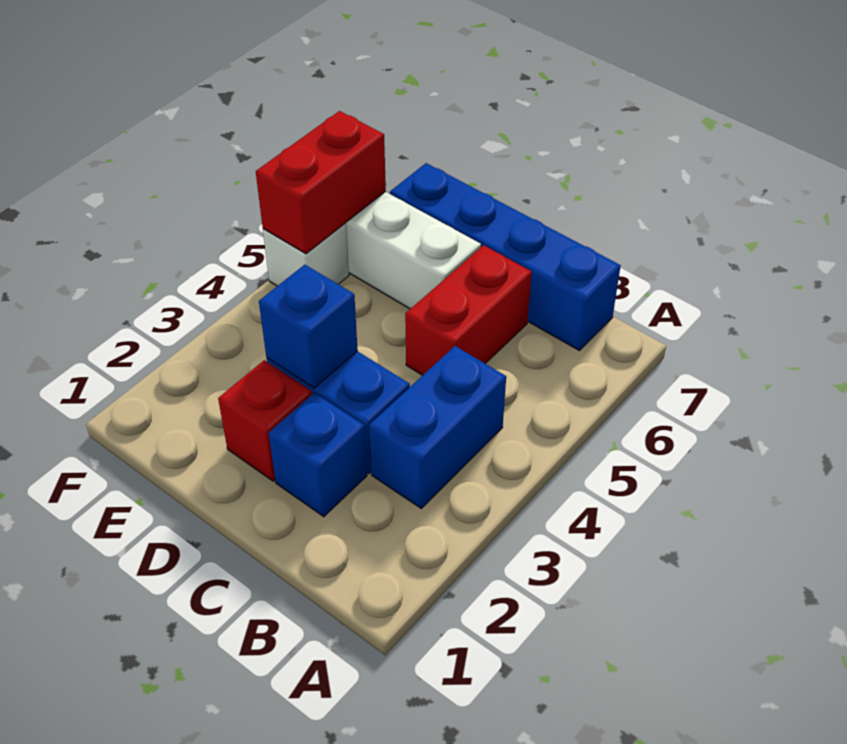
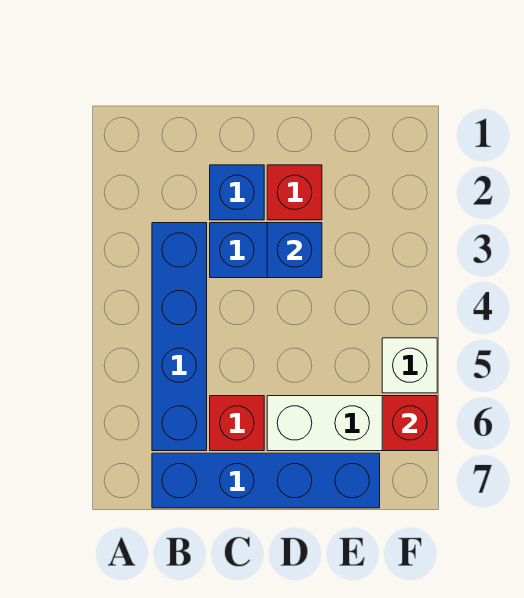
blue 1x2 brick [369,346,506,509] -> blue 1x4 brick [152,223,207,451]
red 1x2 brick [405,245,532,375] -> red 1x1 brick [210,396,264,451]
red 1x2 brick [256,111,386,254] -> red 1x1 brick [382,396,437,451]

